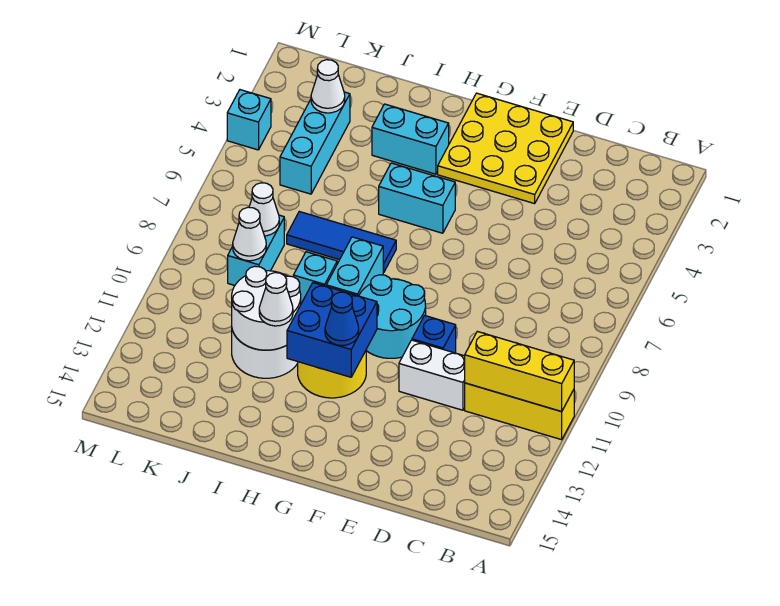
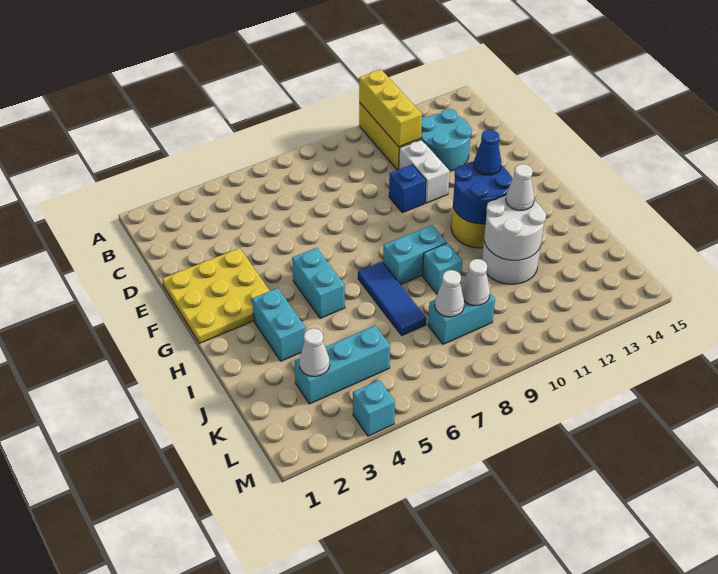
cyan 2x2 round brick [359,275,426,358] -> cyan 2x2 round brick moved to [421,109,472,171]
blue 2x2 brick [287,283,377,377] -> blue 2x2 round brick [453,161,512,224]

